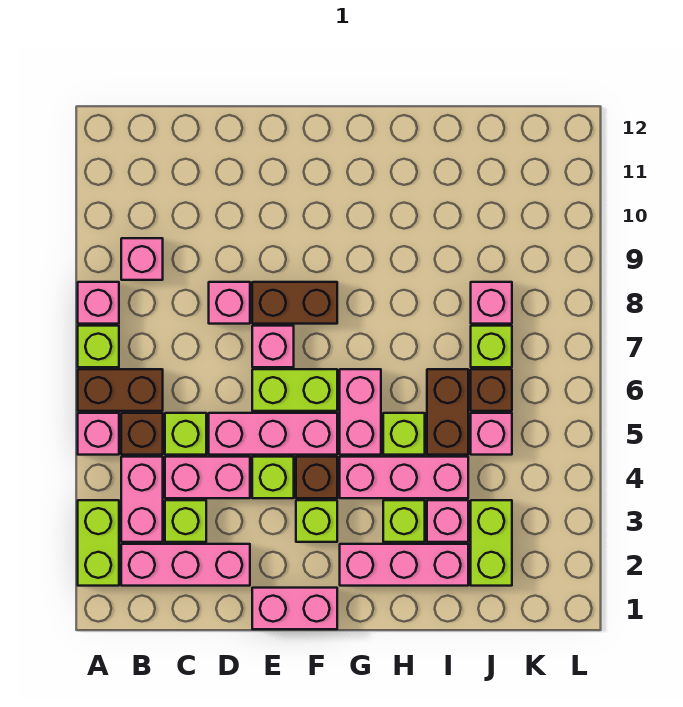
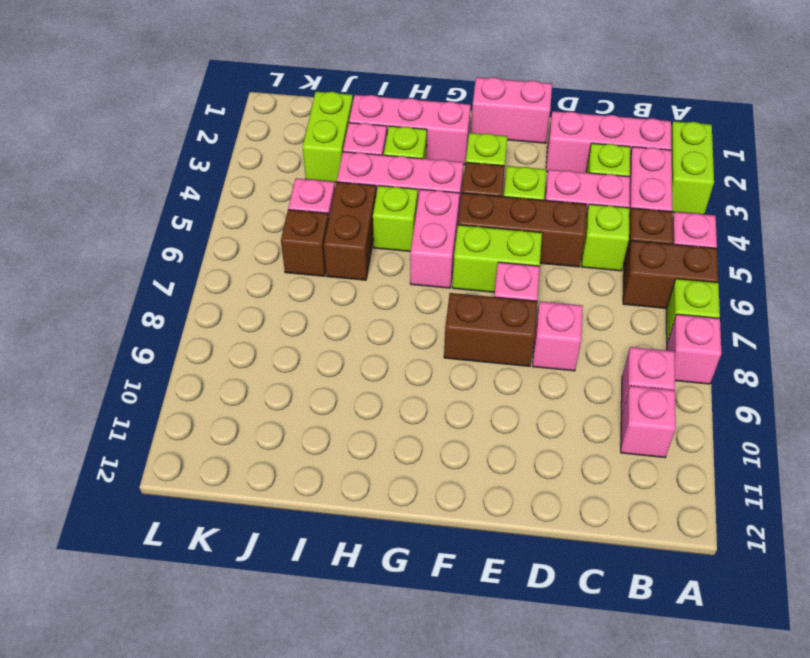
pink 1x3 brick [209,413,337,455] -> brown 1x3 brick [458,193,587,267]
lime 1x1 brick [471,326,512,367] -> none
pink 1x1 brick [471,282,512,324] -> pink 1x1 brick moved to [621,386,676,457]

